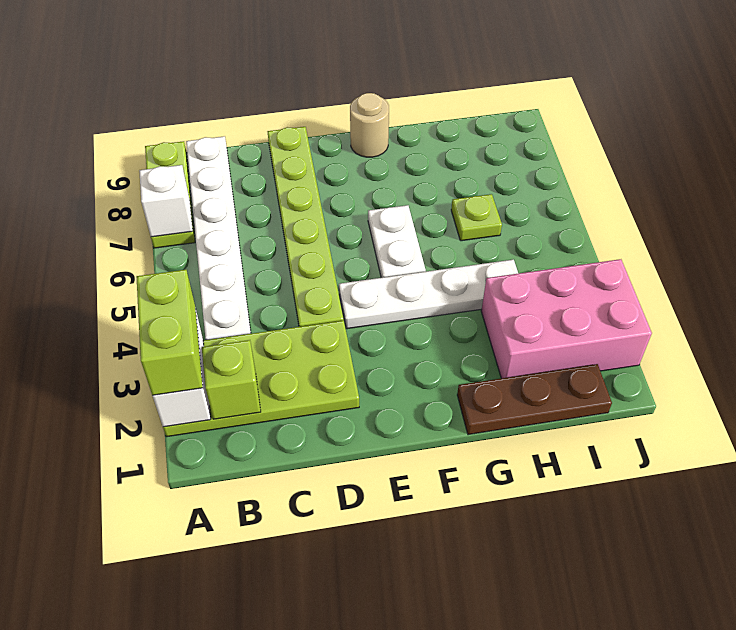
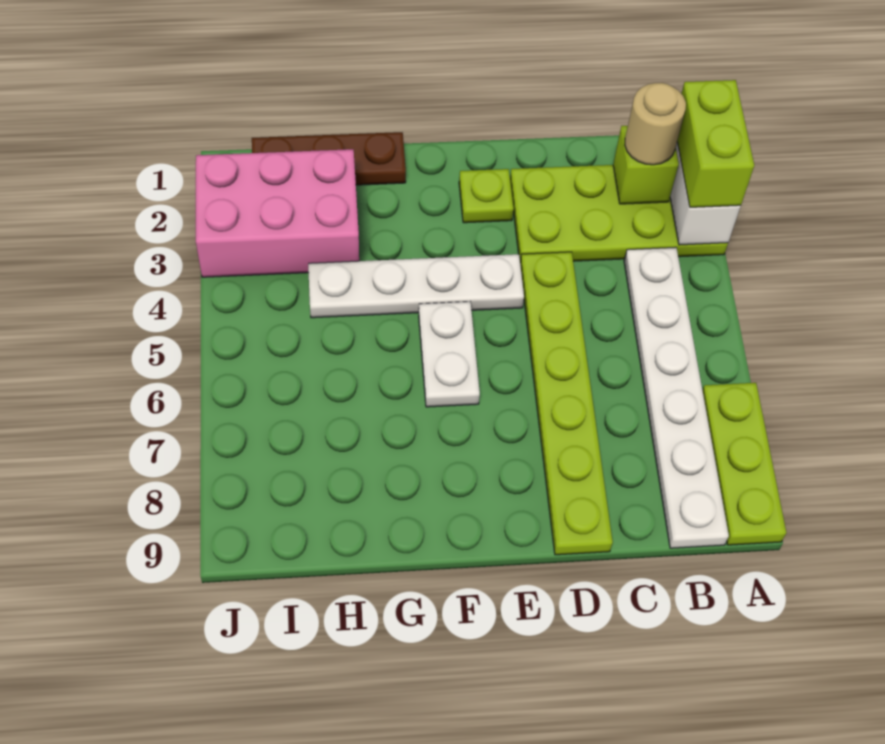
white 1x1 brick [139,165,193,237] -> none
tan 1x1 round brick [350,93,389,157] -> tan 1x1 round brick moved to [625,83,686,165]
lime 1x1 plate [451,194,502,241] -> lime 1x1 plate moved to [459,169,514,223]

